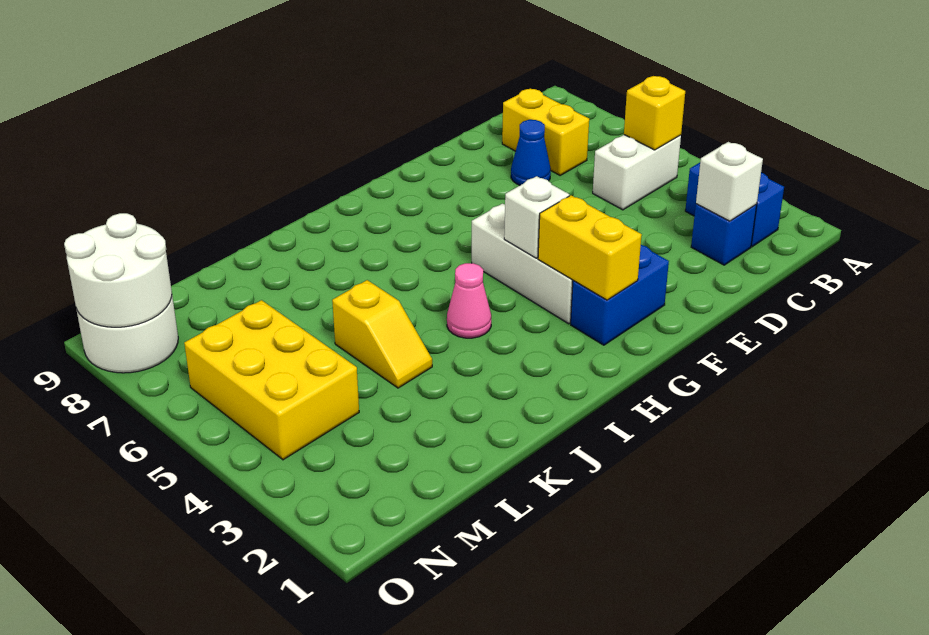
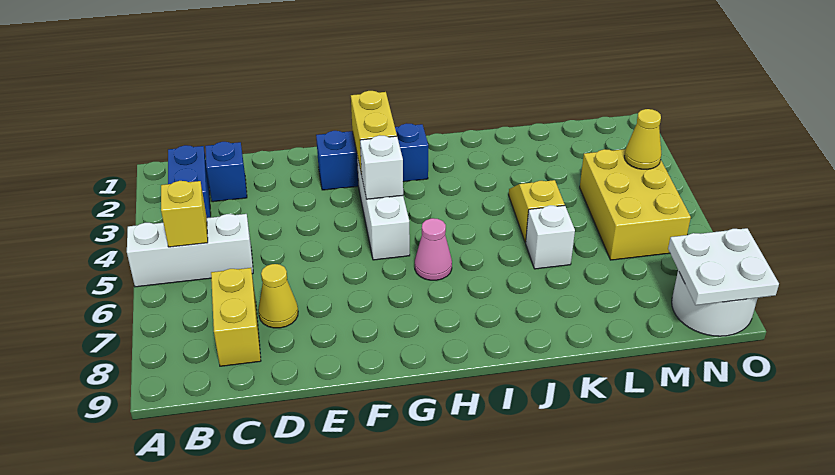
white 1x2 brick [593,135,681,210] -> white 1x3 brick [127,214,253,287]
white 1x1 brick [696,142,763,221] -> white 1x1 brick moved to [525,206,575,269]
blue 1x1 cone [511,120,551,185] -> yellow 1x1 cone [258,264,298,328]
blue 1x2 brick [571,245,669,345] -> blue 1x3 brick [316,123,428,190]
pink 1x1 cone [447,263,491,338] -> pink 1x1 cone moved to [415,218,452,280]
none -> yellow 1x1 cone [624,109,661,169]
white 2x2 round brick [64,213,172,327] -> white 2x2 plate [668,228,779,305]

